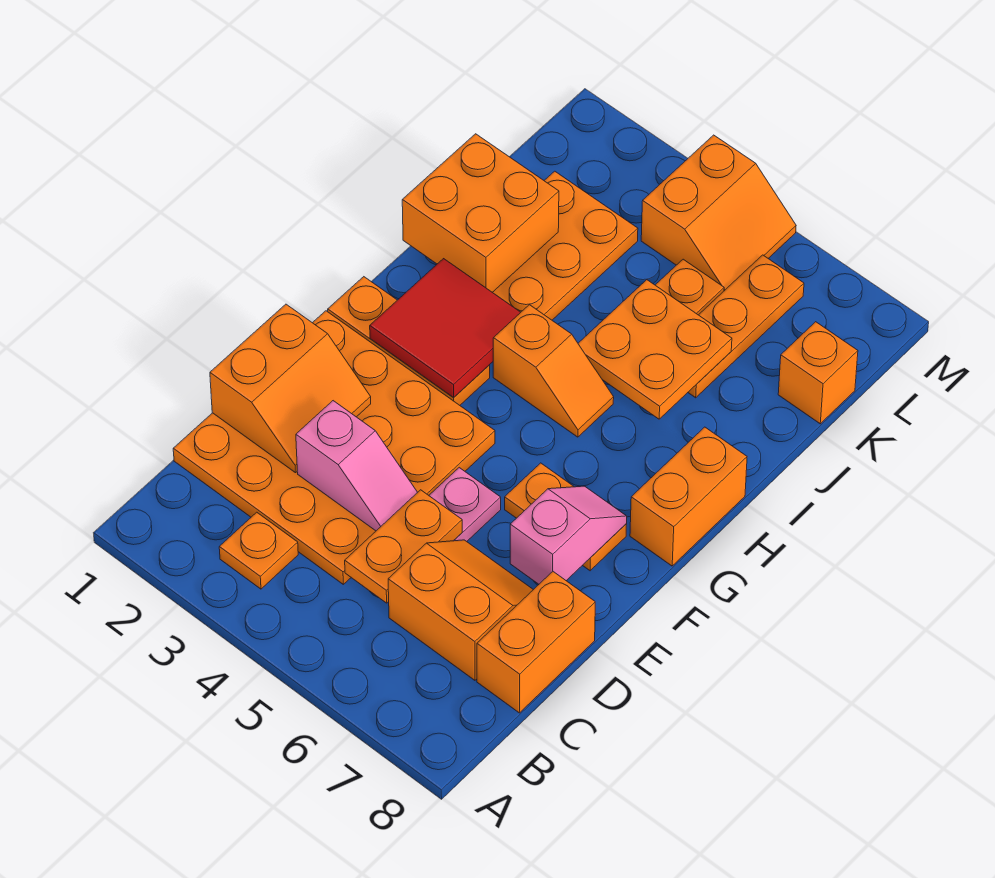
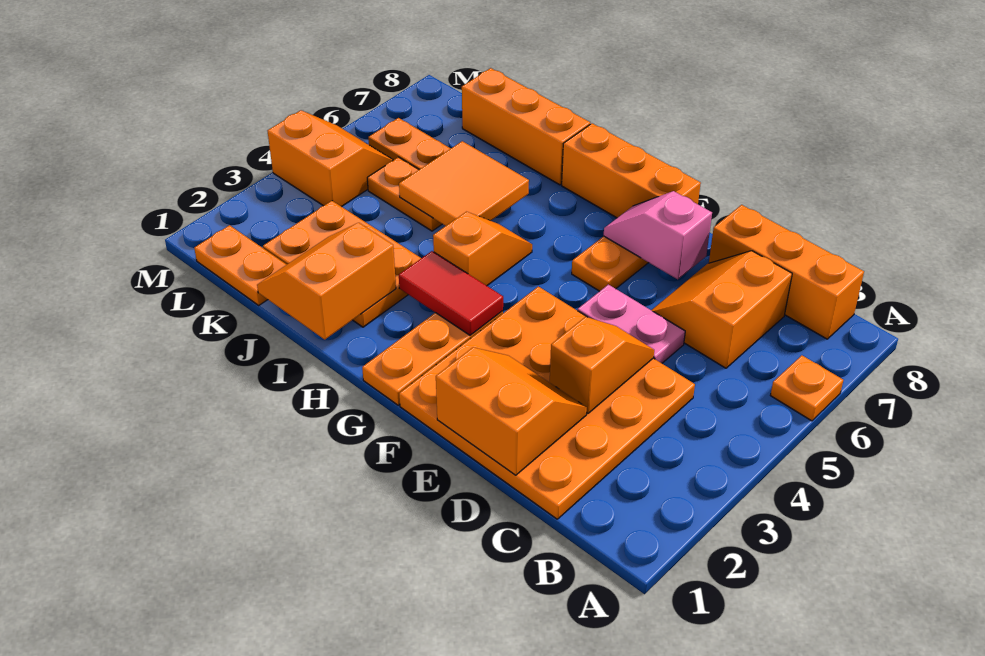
orange 1x1 plate [219,512,298,589] -> orange 1x1 plate moved to [770,355,843,421]
orange 1x2 plate [345,490,462,603] -> orange 1x2 plate moved to [194,225,287,305]
orange 1x2 brick [477,572,595,713] -> orange 1x3 brick [709,205,864,339]
pink 1x2 slope [296,401,418,531] -> orange 1x2 slope [550,317,654,414]
red 2x2 tile [370,259,521,397] -> red 1x2 tile [399,251,503,335]
orange 1x2 brick [630,427,747,566] -> orange 1x3 brick [562,123,701,218]
orange 2x2 brick [402,134,559,292] -> orange 2x2 slope [257,223,396,339]
orange 2x2 plate [578,280,732,419] -> orange 2x2 tile [399,141,529,226]
orange 1x1 brick [778,322,858,424] -> orange 1x3 brick [462,68,590,185]

